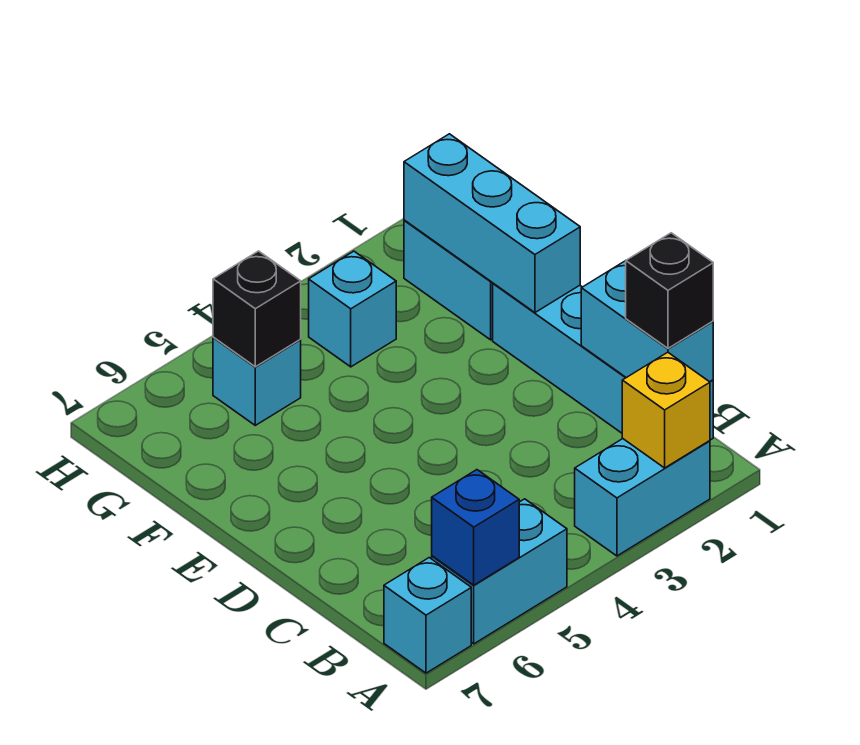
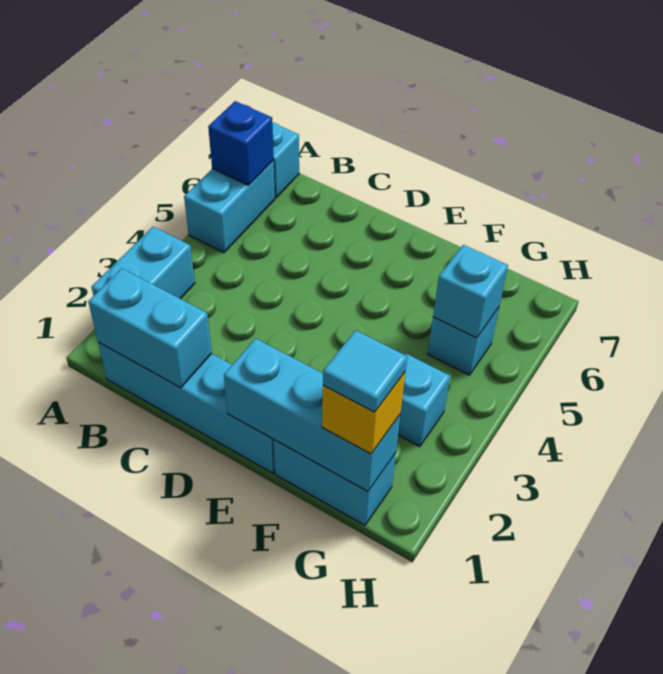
yellow 1x1 brick [622,352,710,468] -> yellow 1x1 brick moved to [322,373,405,454]
black 1x1 brick [626,233,713,348] -> none
none -> cyan 1x1 tile [323,330,407,412]
black 1x1 brick [213,251,301,367] -> cyan 1x1 brick [433,245,508,338]

